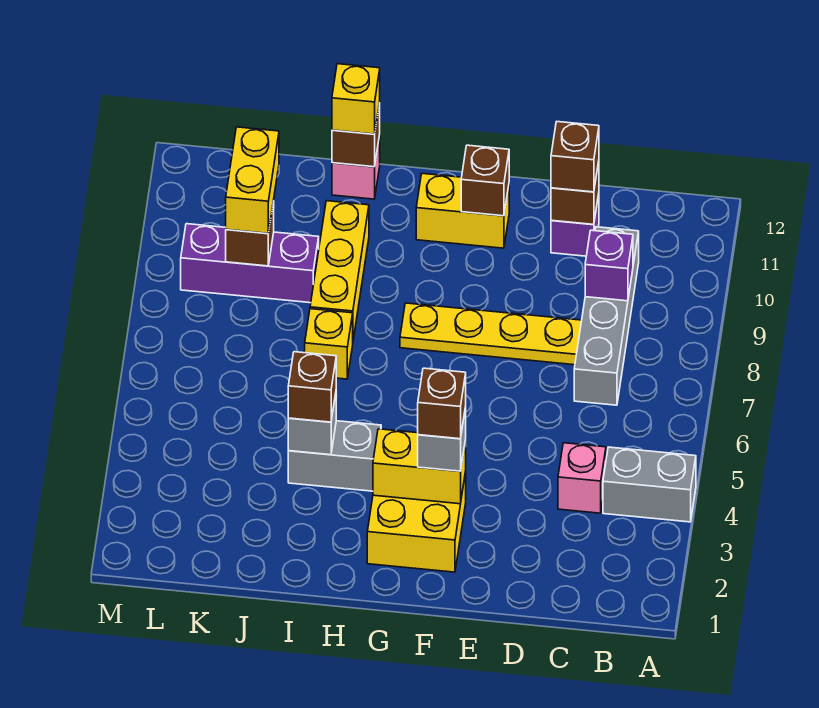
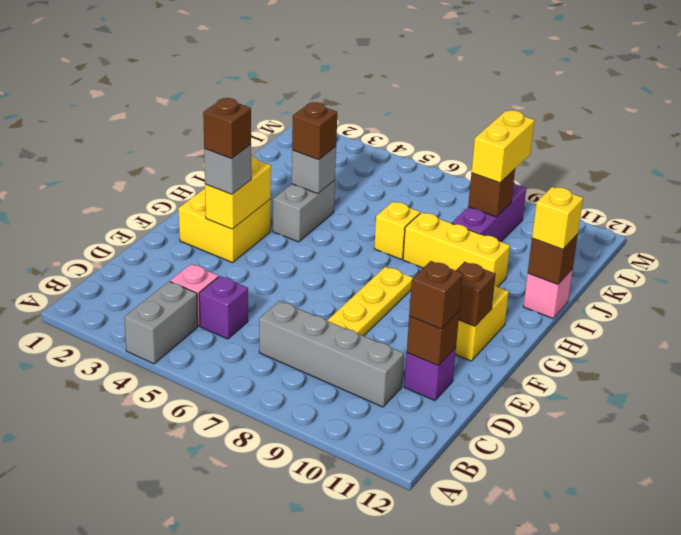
purple 1x1 brick [585,230,633,301] -> purple 1x1 brick moved to [199,276,248,339]
yellow 1x2 brick [226,127,279,233] -> yellow 1x2 brick turned to [471,110,535,183]

